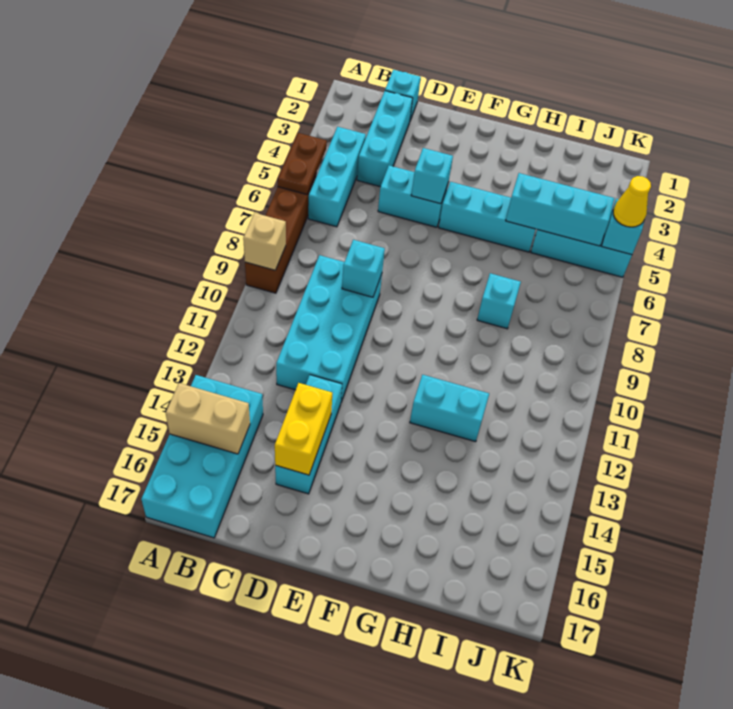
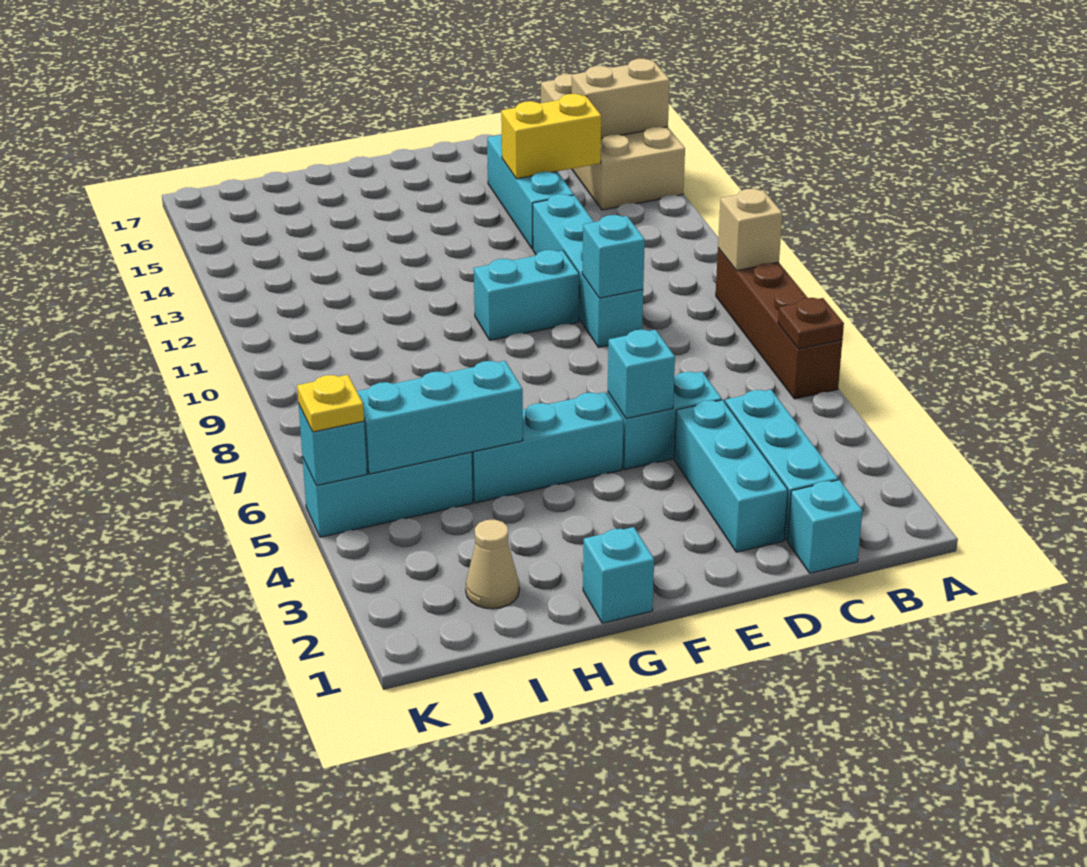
brown 1x2 plate [278,133,327,194] -> brown 1x1 plate [778,298,844,349]
cyan 2x4 brick [141,375,263,538] -> tan 2x4 brick [541,67,685,210]
cyan 1x3 brick [308,127,366,227] -> cyan 1x3 brick moved to [674,400,788,552]
cyan 2x4 brick [276,255,382,402] -> cyan 1x4 brick [533,194,643,348]
yellow 1x2 brick [275,383,332,475] -> yellow 1x2 brick turned to [501,94,601,179]
cyan 1x2 brick [410,375,489,442] -> cyan 1x2 brick moved to [474,250,579,340]
cyan 1x1 brick [477,273,521,329] -> cyan 1x1 brick moved to [583,527,654,623]
none -> tan 1x1 cone [466,520,519,609]
yellow 1x1 cone [613,176,651,227] -> yellow 1x1 plate [297,375,364,432]

